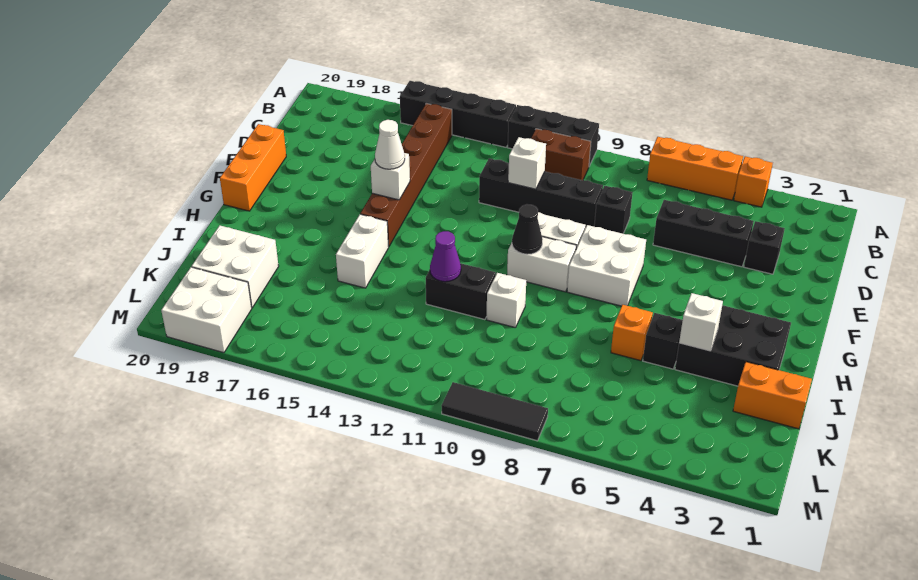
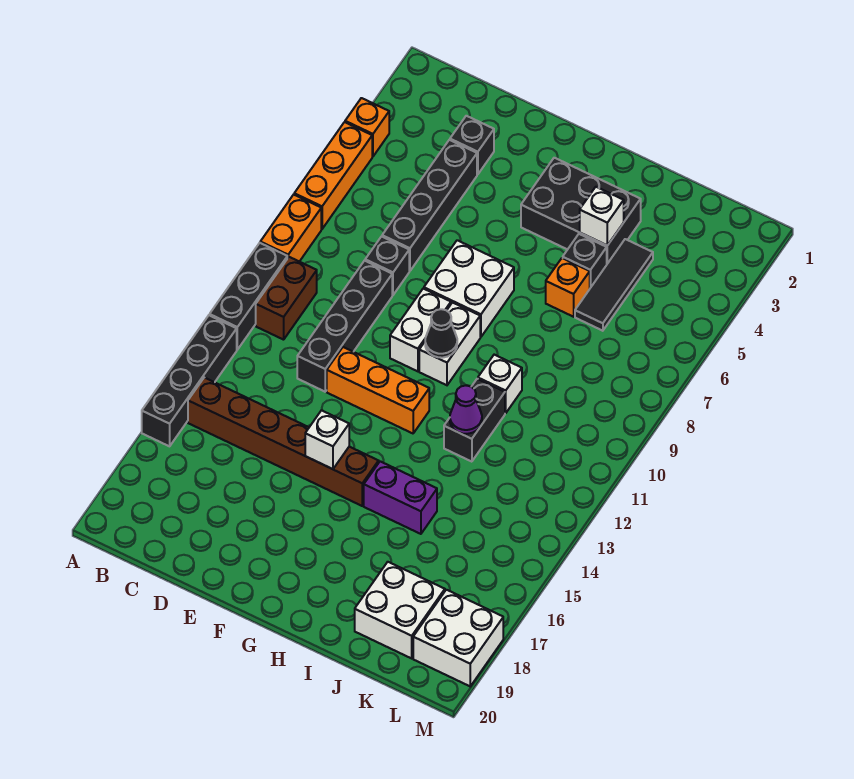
black 1x3 brick [653,200,754,267] -> black 1x4 brick [382,140,477,271]
white 1x1 brick [508,137,546,189] -> none
orange 1x3 brick [220,124,286,211] -> orange 1x3 brick moved to [327,347,429,433]
white 1x1 cone [375,120,405,169] -> none
black 2x3 brick [675,305,791,386] -> black 2x3 brick turned to [521,158,641,264]
white 1x2 brick [336,214,389,288] -> purple 1x2 brick [364,461,437,534]
orange 1x2 brick [733,362,812,429] -> orange 1x2 brick moved to [260,195,321,262]
black 1x3 tile [441,382,548,441] -> black 1x3 tile moved to [575,239,653,331]

